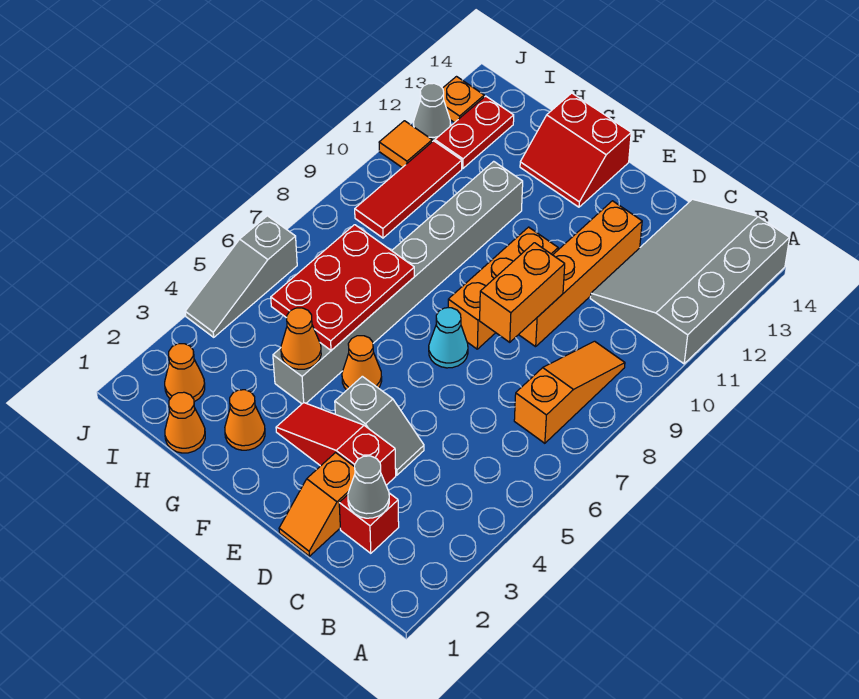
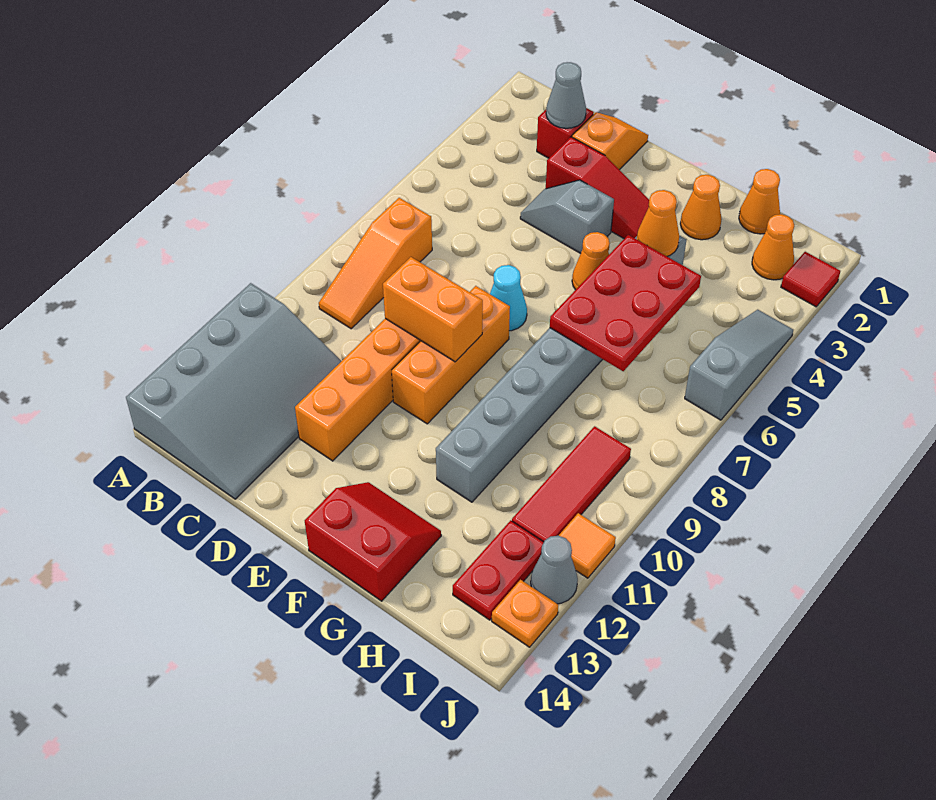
orange 1x2 brick [480,243,565,342] -> orange 1x2 brick turned to [383,257,483,362]
none -> red 1x1 tile [781,252,840,307]

